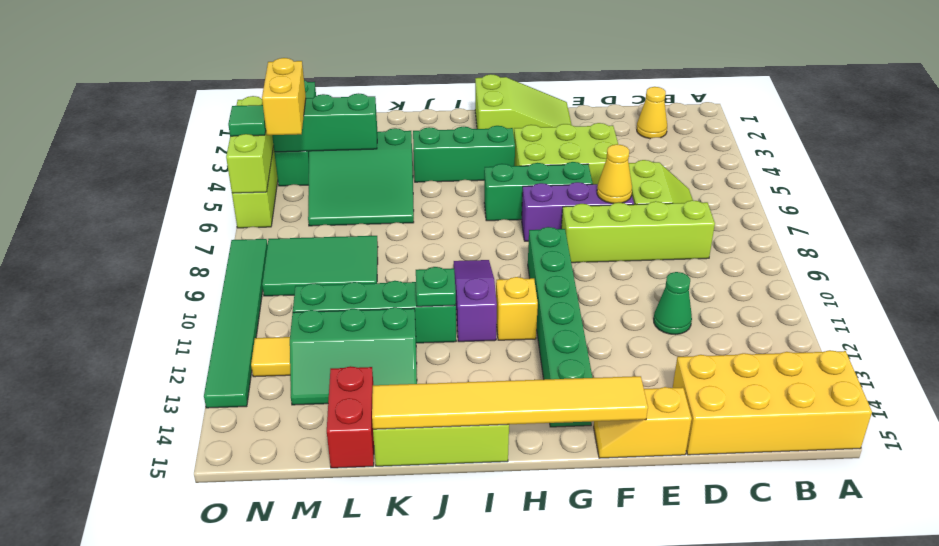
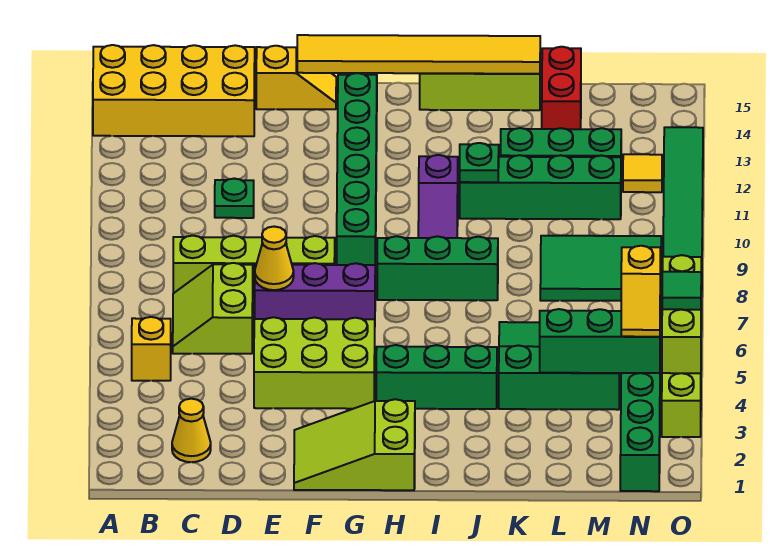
green 1x1 cone [654,272,692,335] -> green 1x1 plate [215,179,254,218]
green 1x3 brick [484,162,593,221] -> green 1x3 brick moved to [377,236,498,300]
yellow 1x1 brick [496,277,538,340] -> yellow 1x1 brick moved to [132,317,171,381]
yellow 1x2 brick [262,58,306,135] -> yellow 1x2 slope [621,246,660,337]

